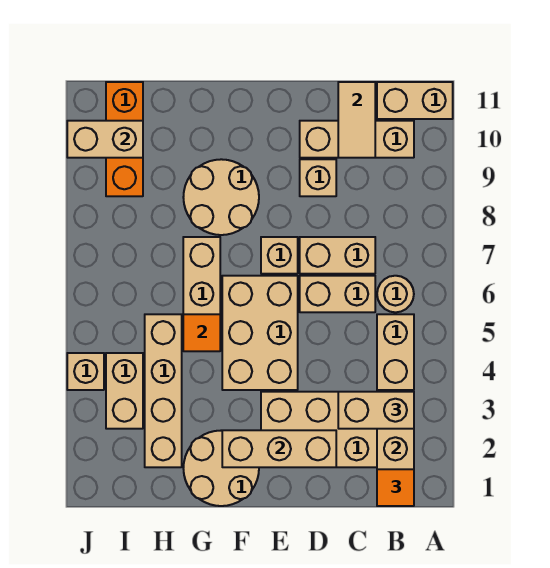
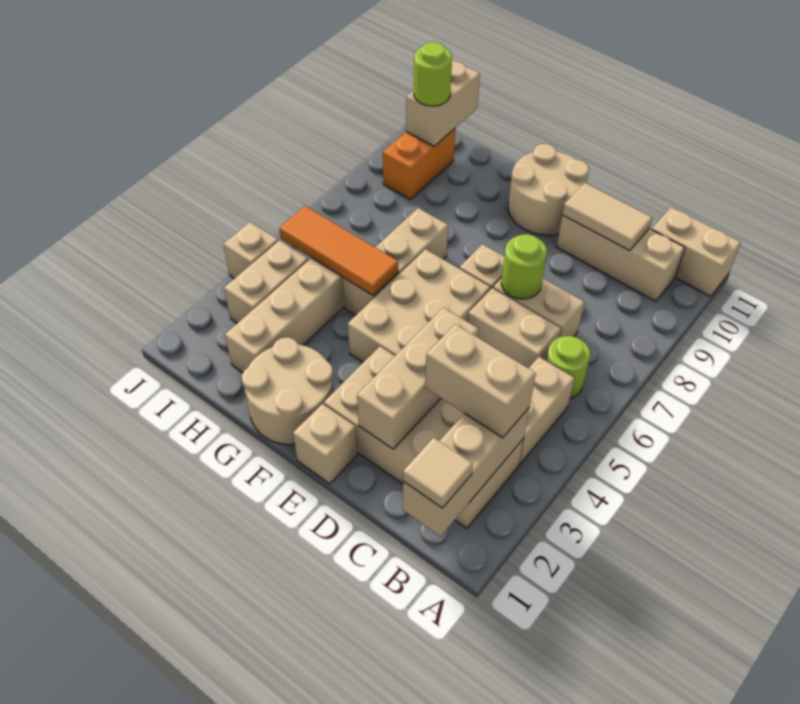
orange 1x1 tile [377,469,414,506] -> tan 1x1 tile [403,438,473,508]
tan 1x1 round brick [377,276,414,312] -> lime 1x1 round brick [546,336,590,398]
tan 1x2 tile [338,82,375,158] -> tan 1x2 tile turned to [562,183,652,251]
tan 1x3 brick [222,430,336,467] -> tan 1x3 brick turned to [357,307,478,449]
none -> lime 1x1 round brick [501,234,547,299]
tan 1x1 brick [300,159,336,196] -> tan 1x1 brick moved to [293,404,357,484]
tan 2x2 round brick [183,159,259,235] -> tan 2x2 round brick moved to [508,144,589,235]
orange 1x1 tile [183,314,220,351] -> orange 1x3 tile [279,206,398,296]
orange 1x3 brick [106,82,143,196] -> orange 1x2 brick [383,129,455,200]
tan 1x2 brick [67,121,143,158] -> tan 1x2 brick turned to [406,60,480,146]
none -> lime 1x1 round brick [414,42,452,106]

